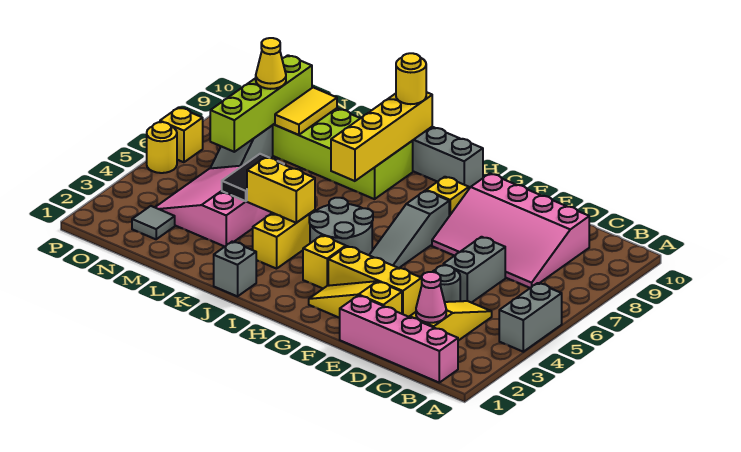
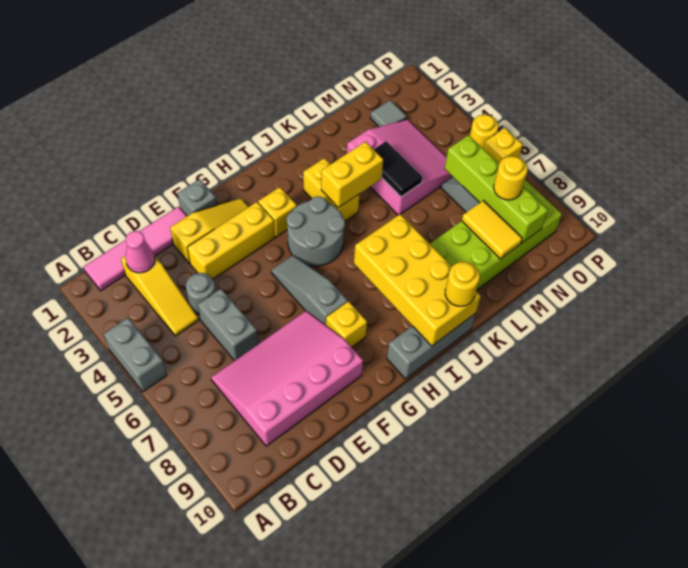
pink 1x4 brick [340,295,458,383] -> pink 1x4 tile [83,207,187,291]
grey 1x1 brick [214,242,257,296] -> grey 1x1 brick moved to [177,179,217,216]
yellow 1x4 brick [331,92,432,181] -> yellow 2x4 brick [354,214,481,346]
yellow 1x1 cone [256,38,286,89] -> yellow 1x1 round brick [494,156,528,200]

